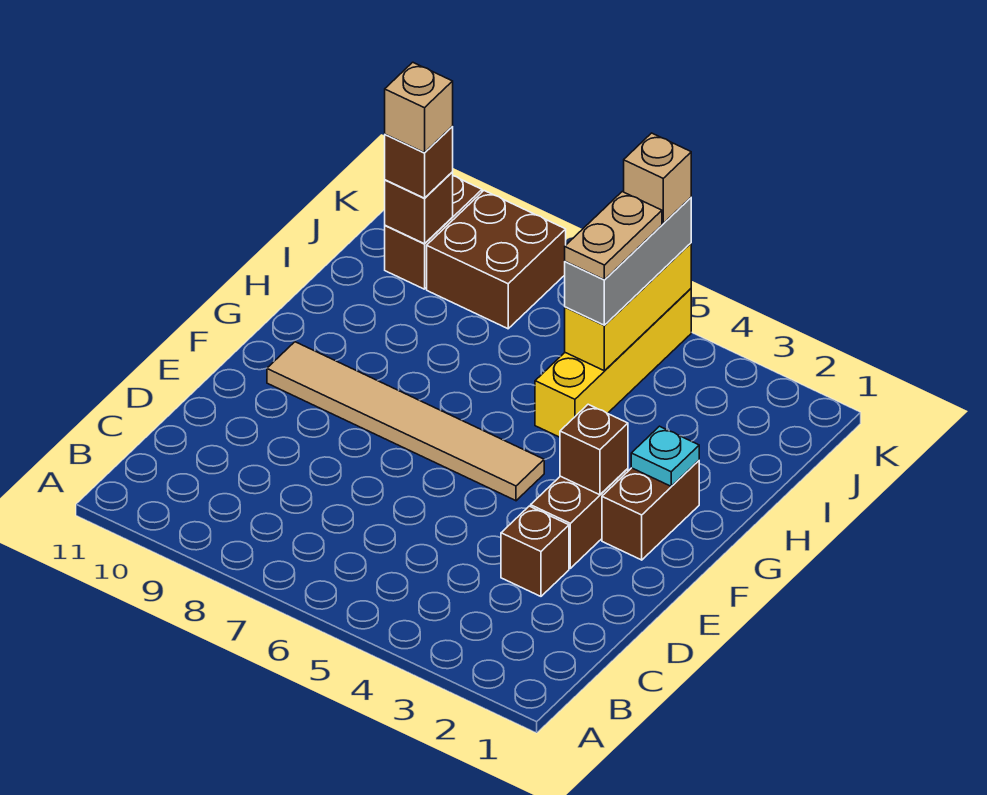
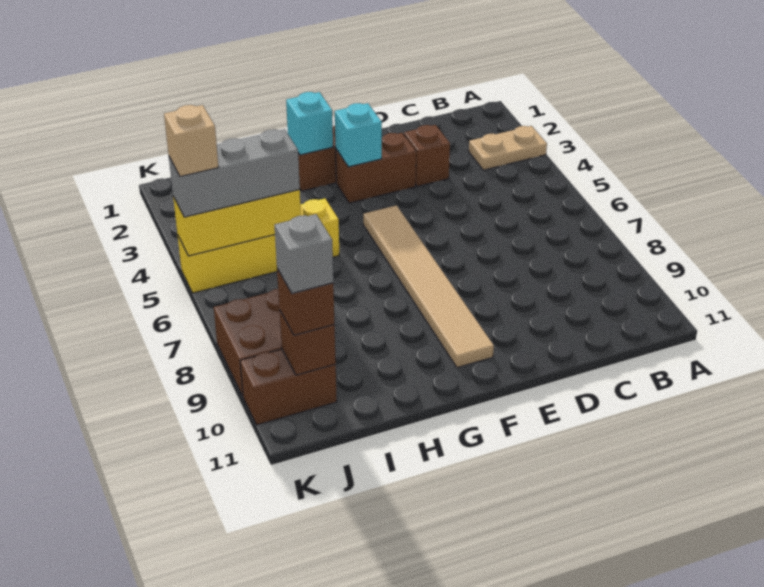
brown 1x1 brick [560,404,628,495] -> cyan 1x1 brick [335,103,382,167]
cyan 1x1 plate [631,426,699,486] -> cyan 1x1 brick [286,92,333,155]
tan 1x2 plate [565,192,662,280] -> tan 1x2 plate moved to [469,126,547,170]
tan 1x1 brick [385,62,453,153] -> grey 1x1 brick [275,214,333,293]

